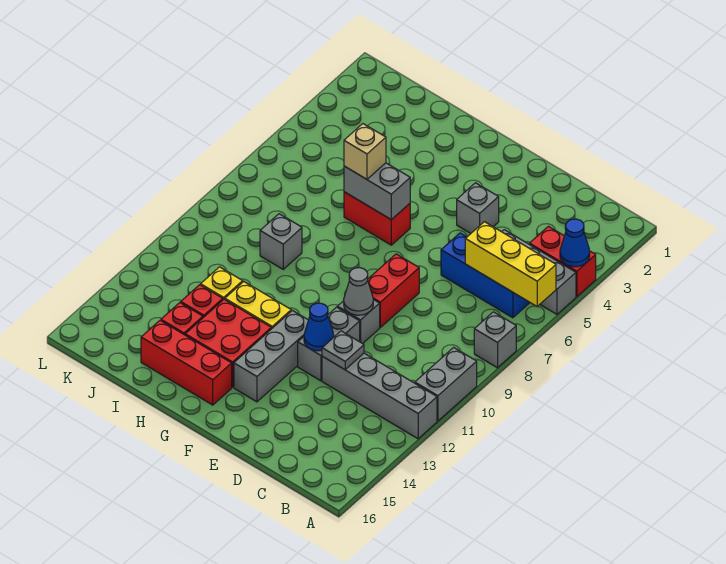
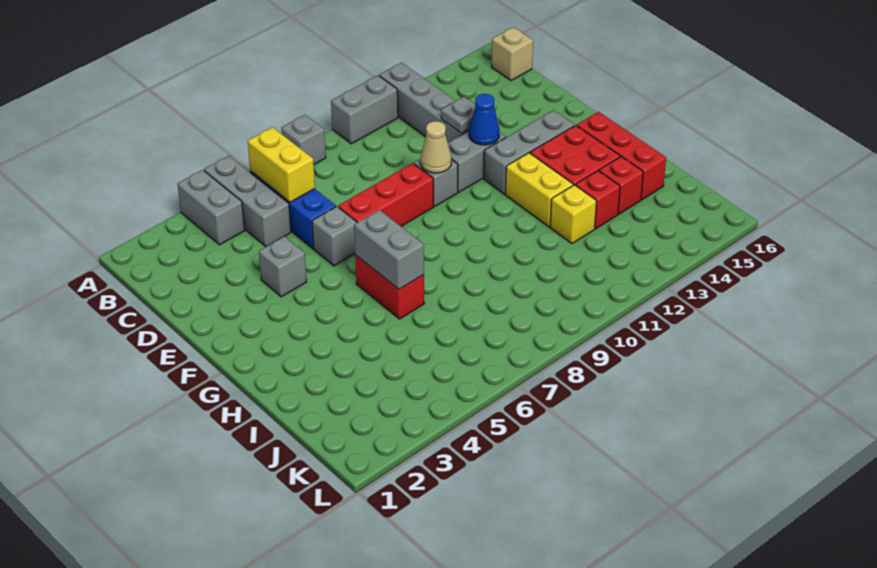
red 1x2 brick [529,226,596,297] -> grey 1x2 brick [178,170,244,245]
blue 1x1 cone [560,219,590,267] -> none
yellow 1x3 brick [465,222,556,306] -> yellow 1x2 brick [248,127,315,202]
red 1x2 brick [368,254,419,327] -> red 1x3 brick [338,163,433,226]
grey 1x1 cone [344,268,373,315] -> tan 1x1 cone [420,121,451,173]
tan 1x1 brick [344,124,386,179] -> tan 1x1 brick moved to [492,27,533,81]
grey 1x1 brick [260,214,302,269] -> grey 1x1 brick moved to [312,207,357,266]

